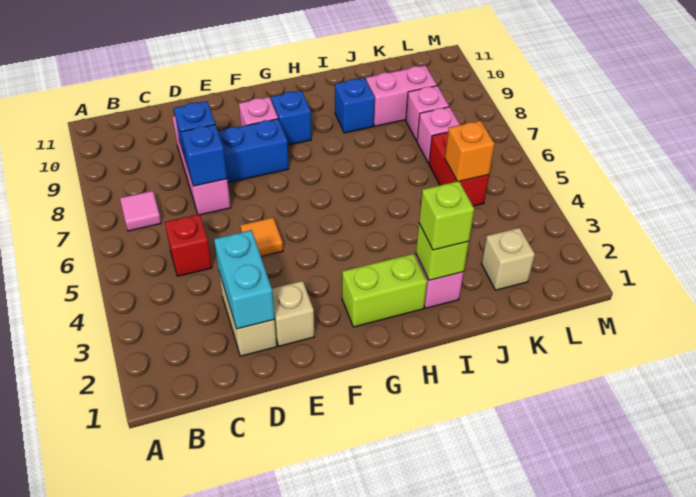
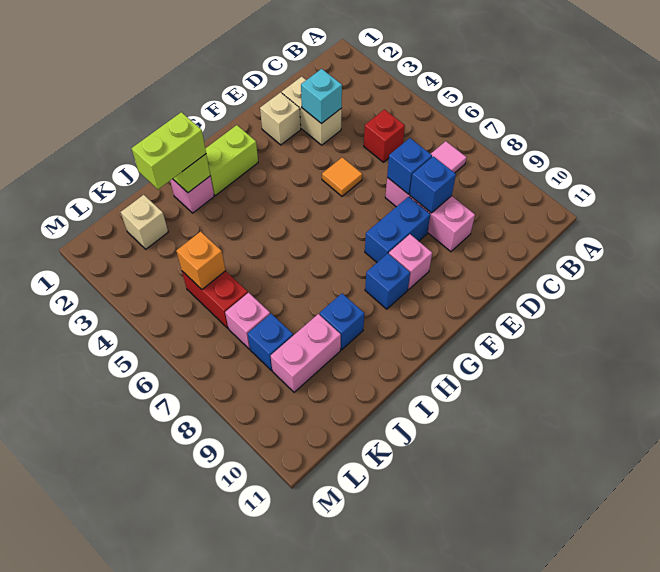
cyan 1x2 brick [214,230,274,329] -> cyan 1x1 brick [301,69,342,124]
lime 1x1 brick [419,181,474,250] -> lime 1x2 brick [132,112,206,189]
pink 1x1 brick [406,86,449,141] -> blue 1x1 brick [247,314,293,370]

